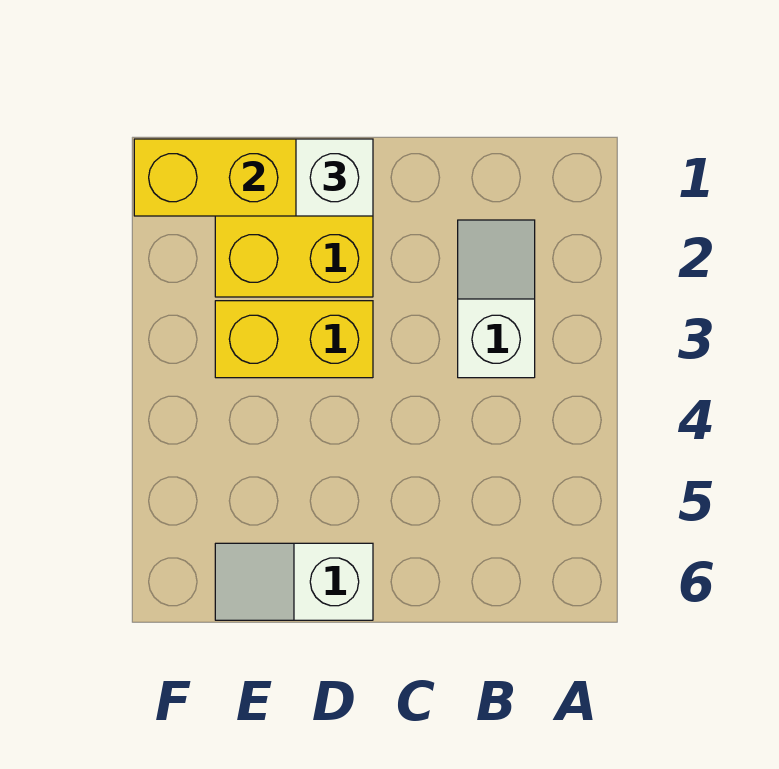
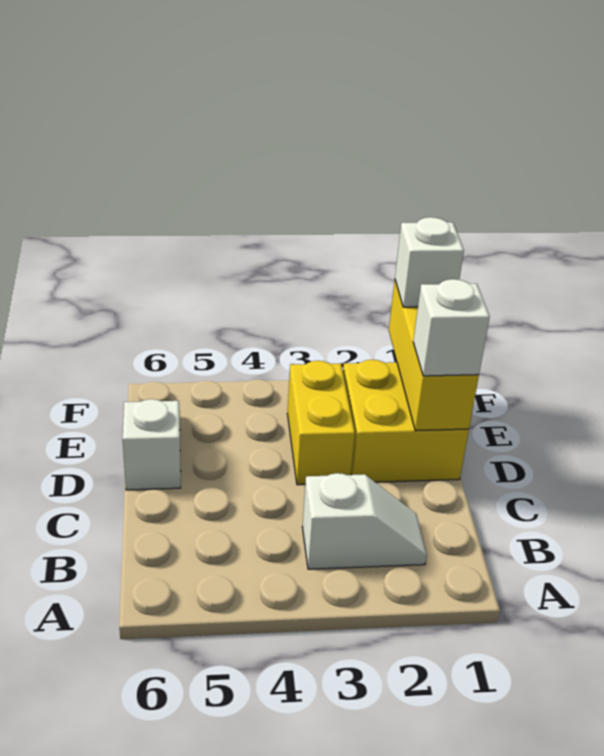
none -> white 1x1 brick [395,217,464,307]

